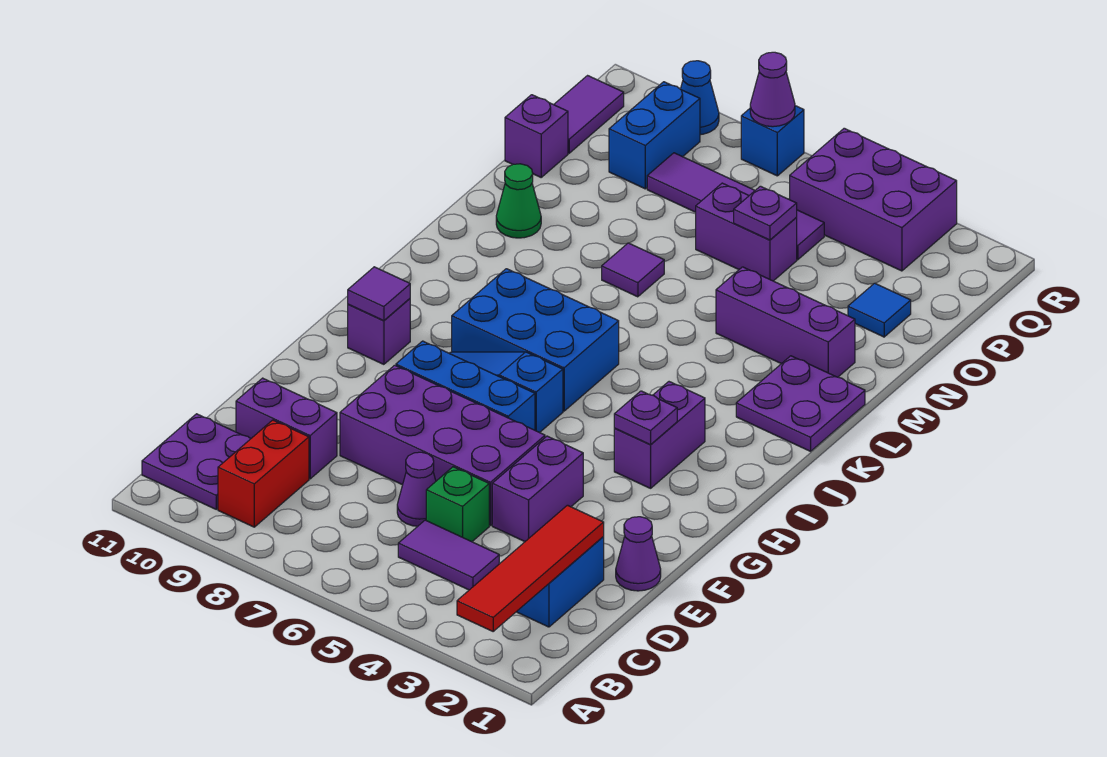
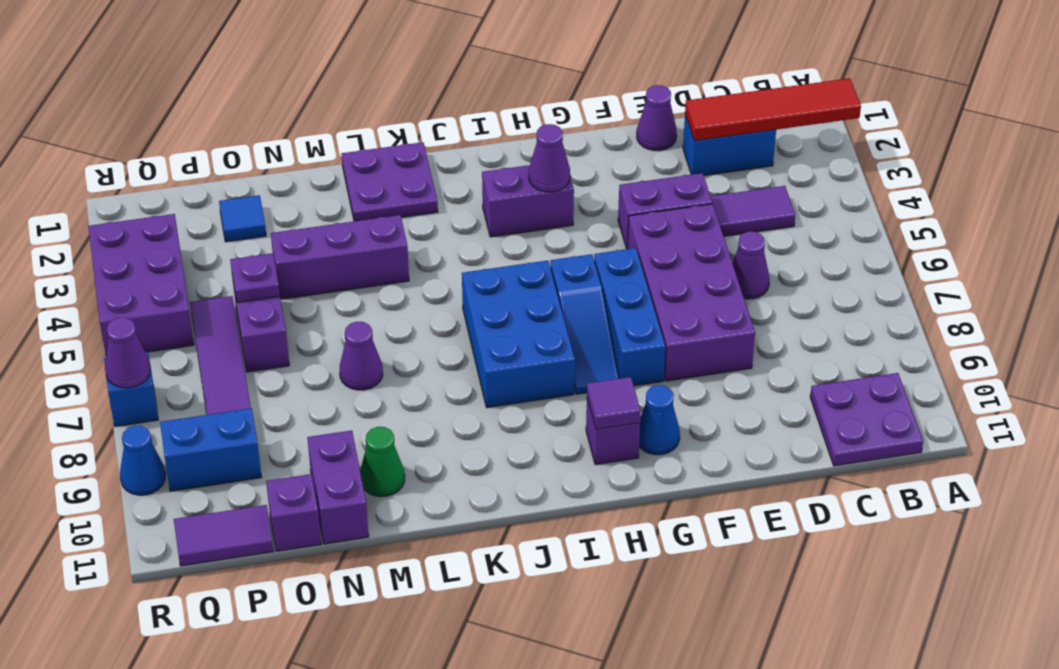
red 1x2 brick [218,420,309,527] -> none
purple 1x2 tile [398,520,499,590] -> purple 1x2 tile turned to [710,186,795,236]
green 1x1 brick [426,467,489,542] -> none
purple 1x2 brick [236,378,337,479] -> purple 1x2 brick moved to [307,430,369,544]
none -> blue 1x1 cone [639,385,680,455]
purple 1x1 plate [614,391,677,445] -> purple 1x1 cone [529,124,570,192]
purple 1x3 brick [716,267,855,377] -> purple 1x3 brick turned to [271,215,409,299]
purple 1x1 tile [602,243,664,297] -> purple 1x1 cone [340,322,383,390]

